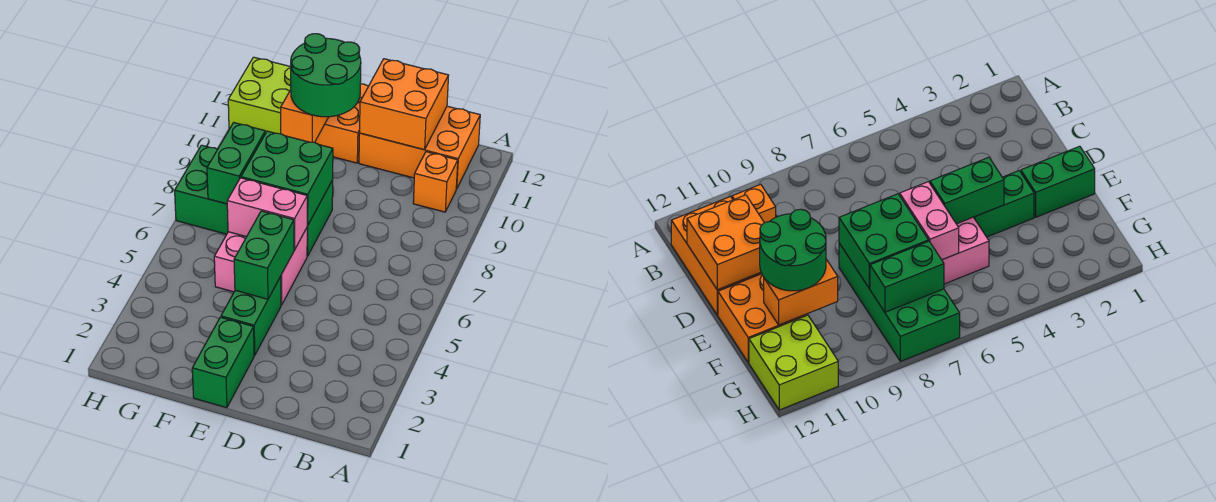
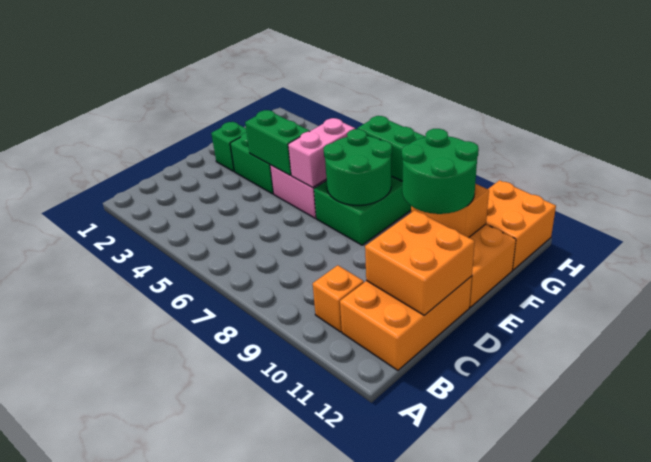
green 1x2 brick [192,317,254,408] -> green 1x1 brick [211,122,246,171]
green 2x2 brick [241,131,333,225] -> green 2x2 round brick [324,129,392,205]
lime 2x2 brick [228,57,291,134] -> orange 2x2 brick [486,180,556,270]

